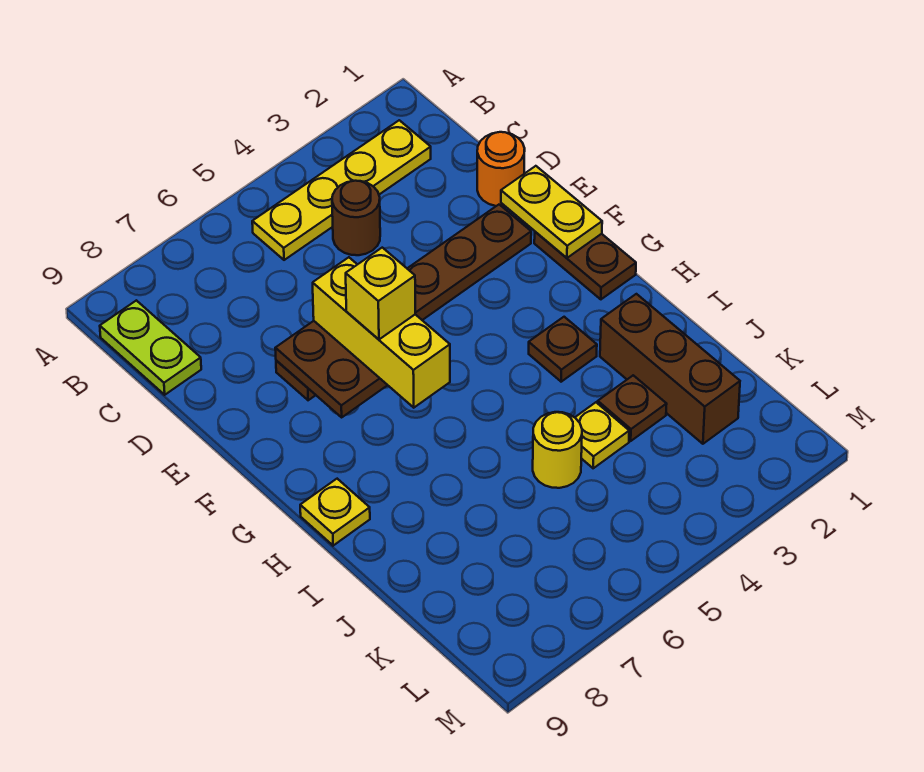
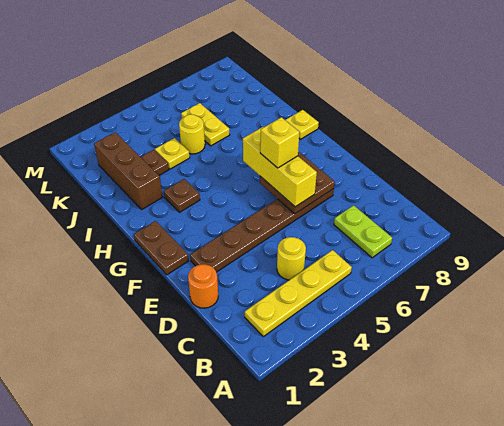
lime 1x2 plate [100,300,201,395] -> lime 1x2 plate moved to [334,205,392,258]
brown 1x1 round brick [332,181,380,255] -> yellow 1x1 round brick [277,237,306,280]
yellow 1x2 plate [501,166,602,258] -> yellow 1x2 plate moved to [181,103,230,146]

